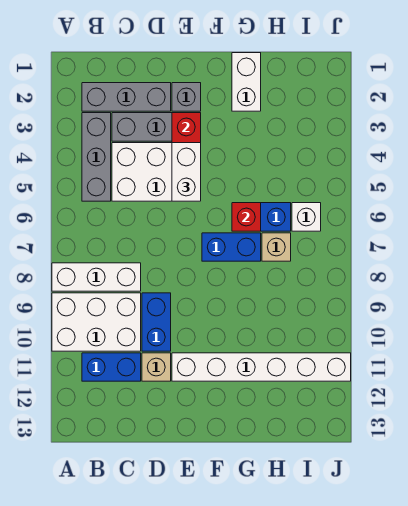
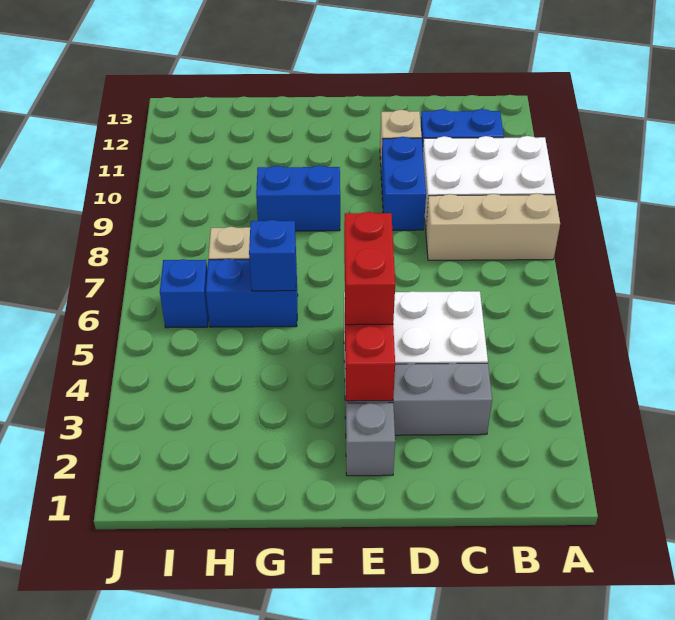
white 1x3 brick [52,263,141,291] -> tan 1x3 brick [426,193,560,260]
grey 1x3 brick [82,83,171,111] -> none
grey 1x3 brick [82,113,111,201] -> none
white 1x2 brick [172,143,201,201] -> red 1x2 brick [344,212,395,325]
white 1x6 brick [172,353,351,381] -> none
blue 1x2 brick [202,233,261,261] -> blue 1x2 brick moved to [256,165,340,231]
white 1x2 brick [232,53,261,111] -> none
red 1x1 brick [232,203,261,231] -> blue 1x1 brick [249,220,296,291]
white 1x1 brick [292,203,321,231] -> blue 1x1 brick [160,259,209,328]

